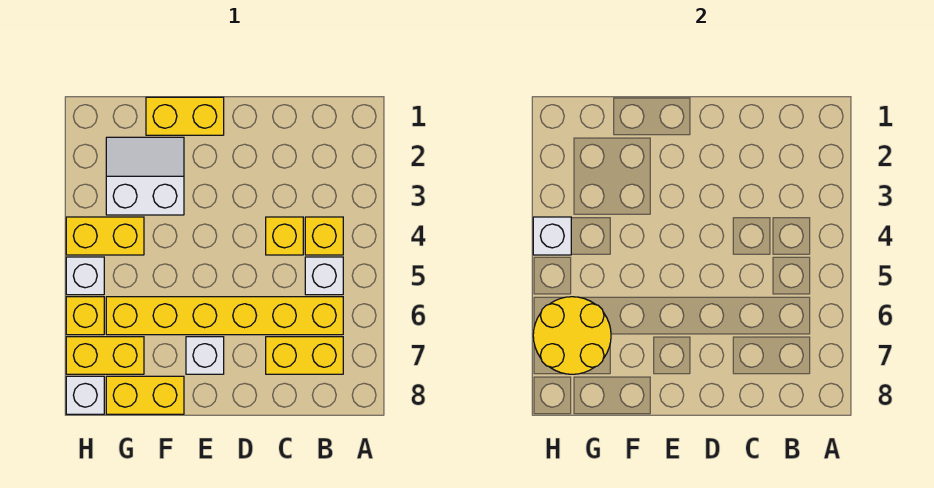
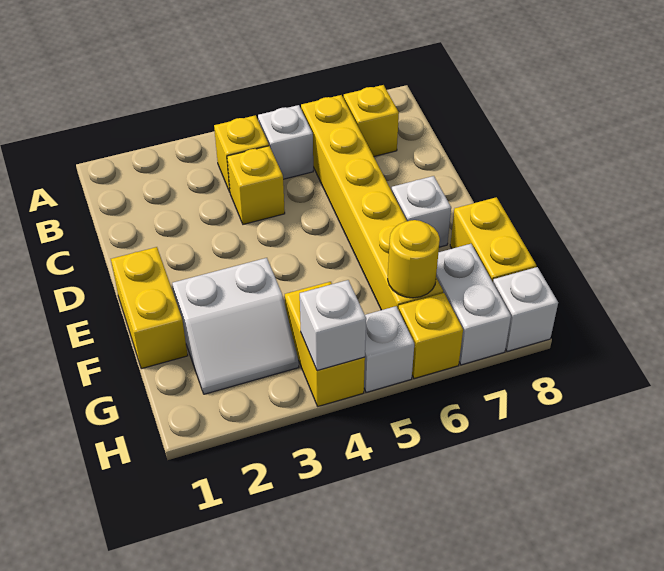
yellow 1x2 brick [266,337,343,374] -> yellow 1x1 brick [344,85,399,156]
white 2x2 slope [106,137,184,215] -> white 2x2 slope turned to [172,258,299,394]
yellow 2x2 round brick [533,297,611,374] -> yellow 1x1 round brick [388,220,440,298]
yellow 1x2 brick [66,337,144,374] -> white 1x2 brick [436,244,511,365]

